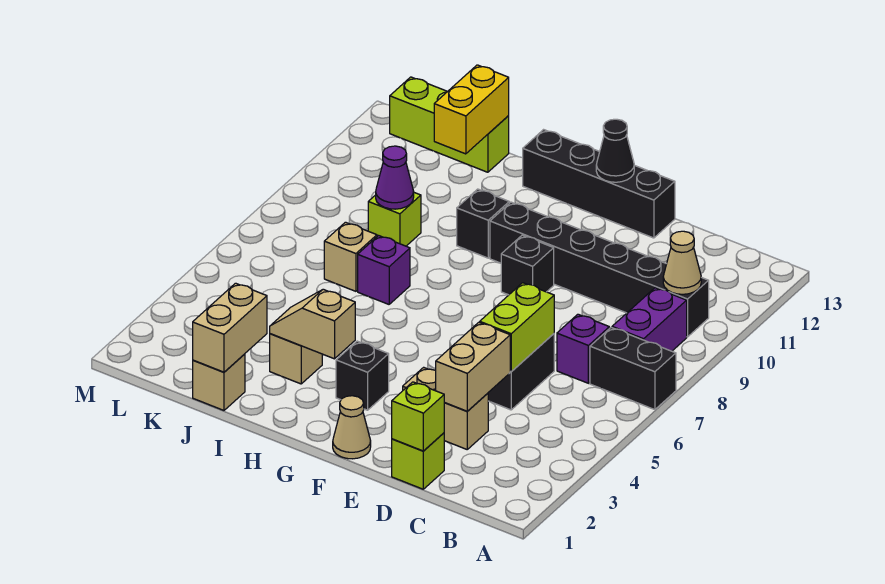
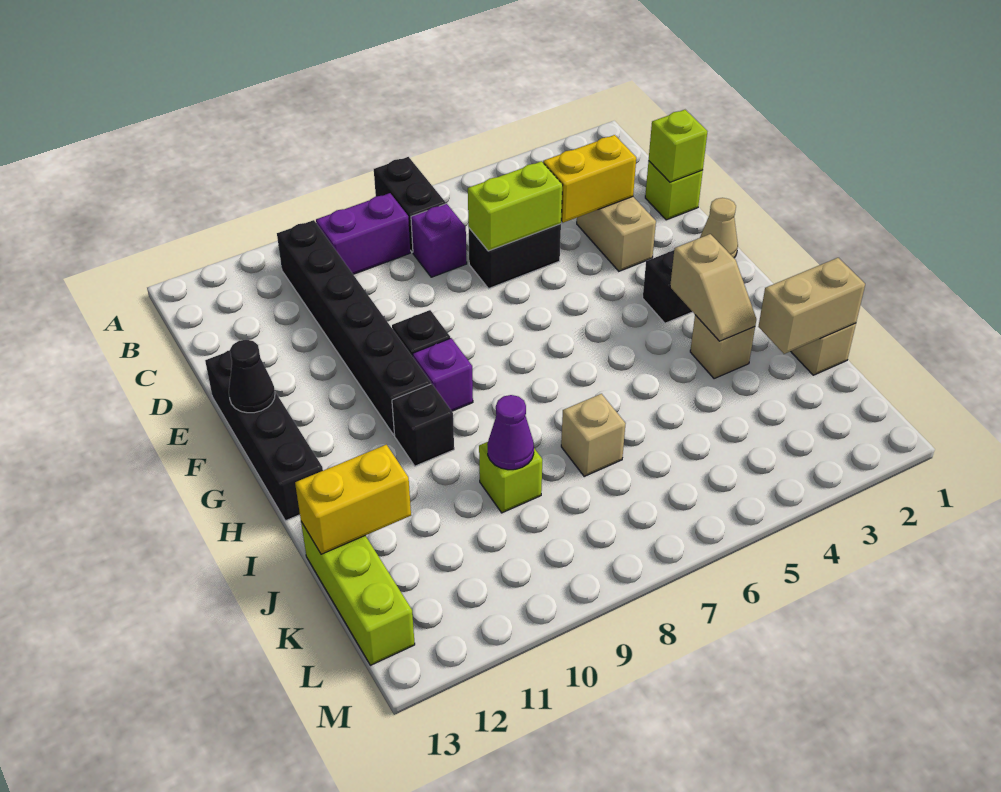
tan 1x1 cone [663,231,701,294] -> none
tan 1x2 brick [436,322,510,411] -> yellow 1x2 brick [543,135,636,223]
purple 1x1 brick [358,236,410,304] -> purple 1x1 brick moved to [413,338,473,411]

